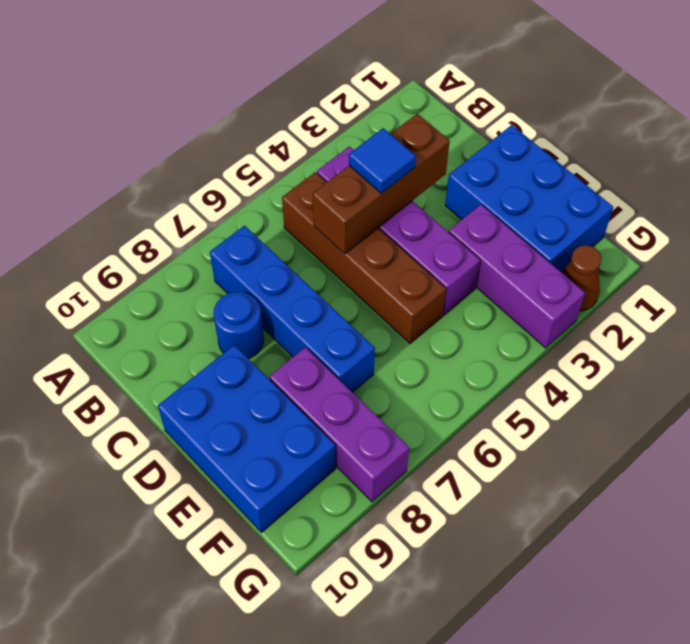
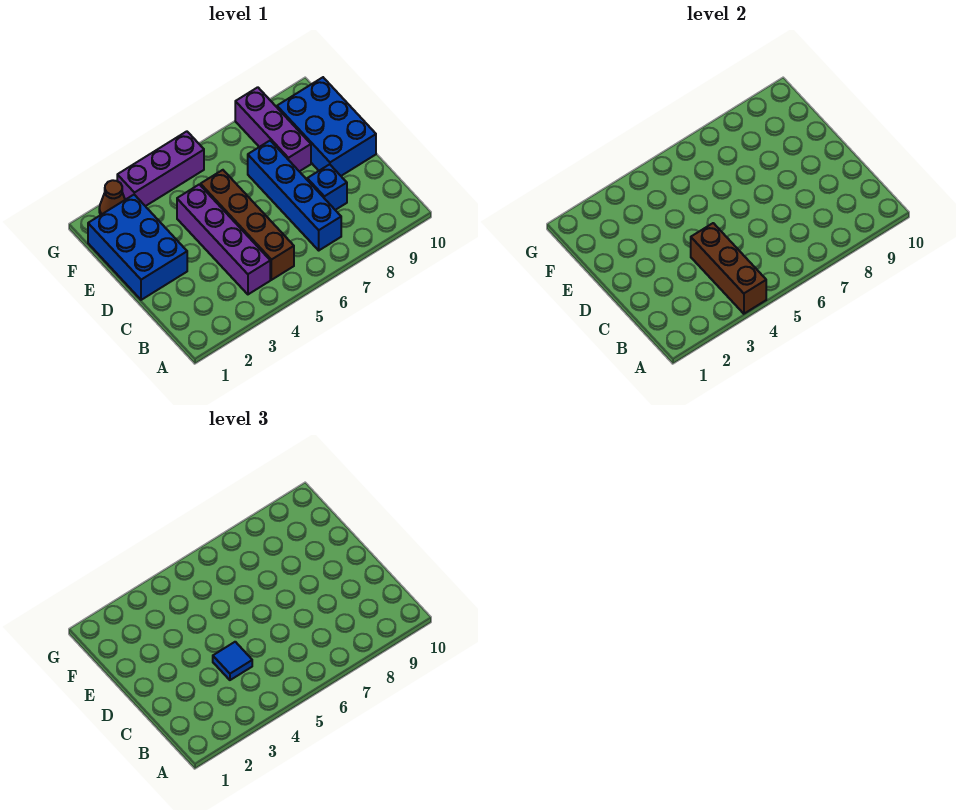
brown 1x3 brick [313,114,450,254] -> brown 1x3 brick turned to [691,223,766,314]
blue 1x1 round brick [213,292,264,359] -> blue 1x1 brick [307,164,347,210]
purple 1x3 brick [449,205,585,348] -> purple 1x3 brick turned to [117,131,204,206]

